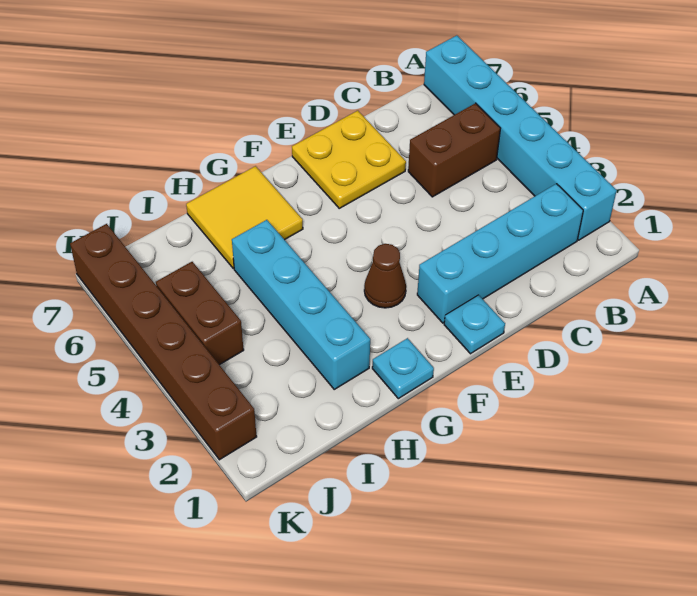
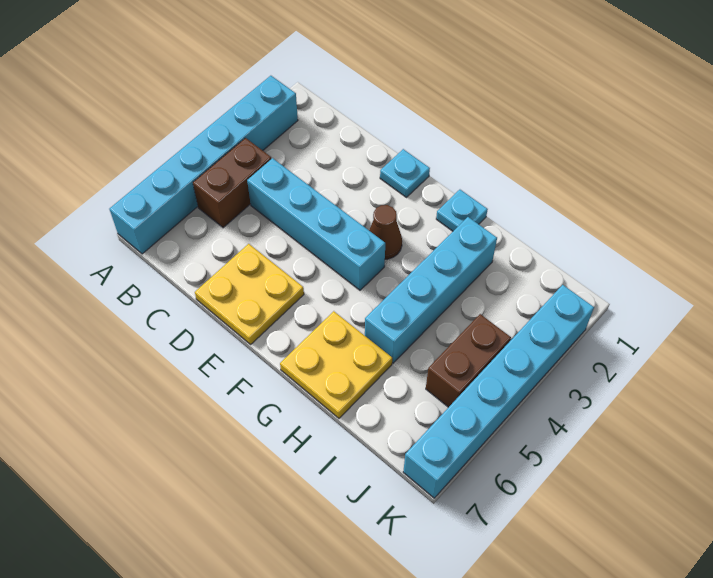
cyan 1x4 brick [417,184,583,323] -> cyan 1x4 brick moved to [247,158,385,290]
brown 1x2 brick [408,103,501,197] -> brown 1x2 brick turned to [193,138,271,228]
yellow 2x2 tile [186,166,303,268] -> yellow 2x2 plate [280,311,392,418]
brown 1x6 brick [70,224,257,460] -> cyan 1x6 brick [403,285,594,498]

